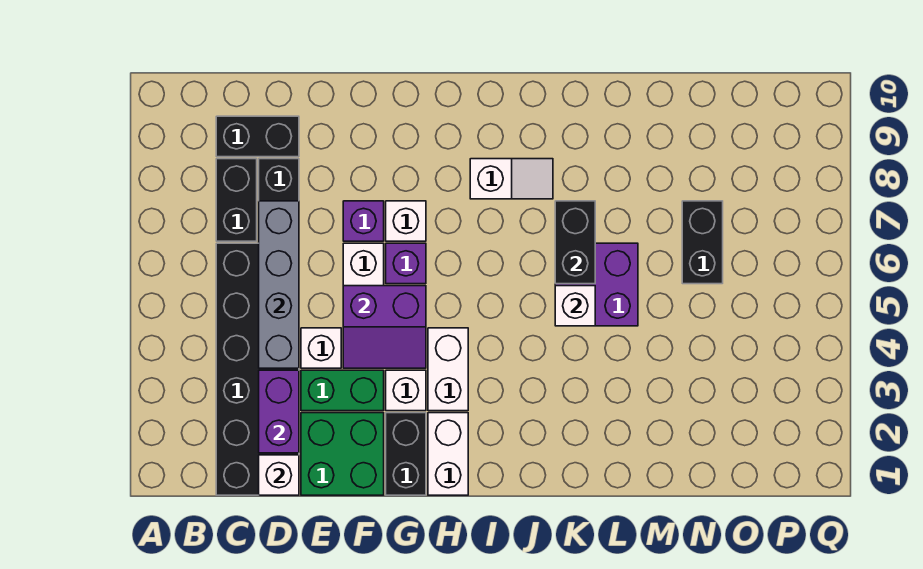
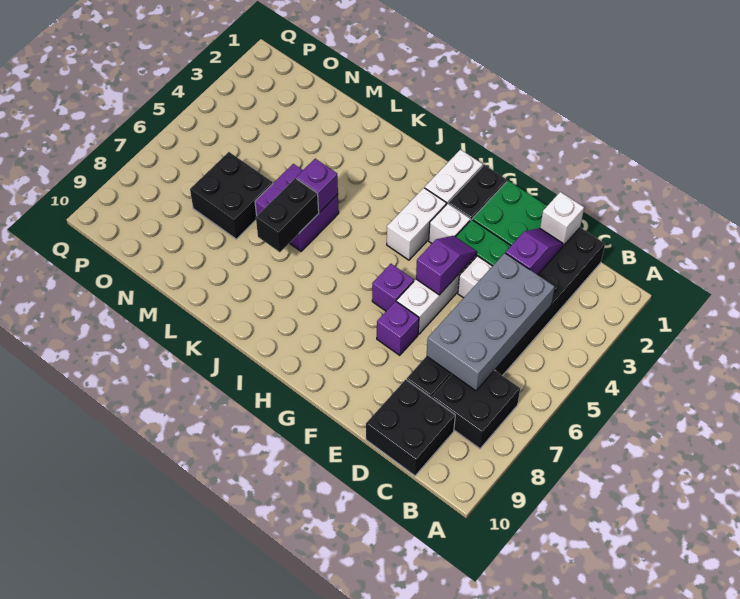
black 1x2 brick [216,159,257,241] -> black 2x2 brick [432,370,520,449]
black 1x2 brick [216,116,299,157] -> black 2x2 brick [366,380,455,476]
purple 1x2 brick [259,370,299,453] -> purple 1x2 slope [506,228,563,275]
grey 1x4 brick [259,201,299,368] -> grey 2x4 brick [427,253,555,391]
purple 2x2 slope [343,286,426,368] -> purple 1x2 slope [416,236,477,295]
white 1x1 brick [386,201,426,241] -> none
white 1x2 slope [470,159,553,199] -> none
white 1x1 brick [555,286,595,326] -> purple 1x1 brick [296,159,338,212]
black 1x2 brick [682,201,723,284] -> black 2x2 brick [190,152,273,239]

